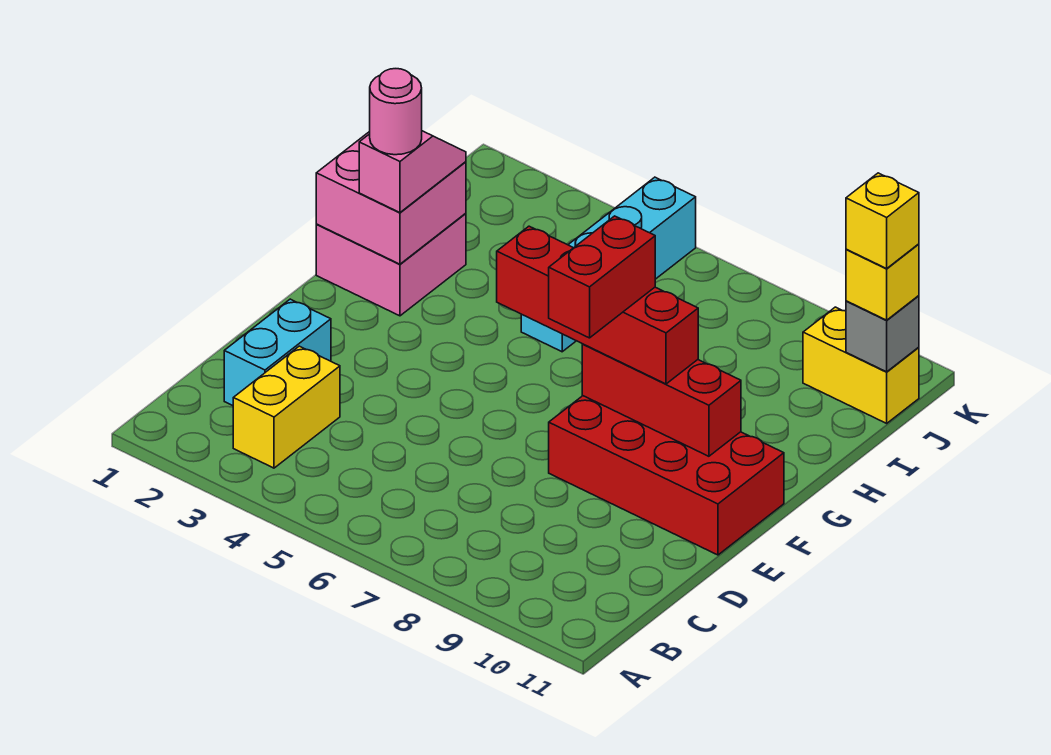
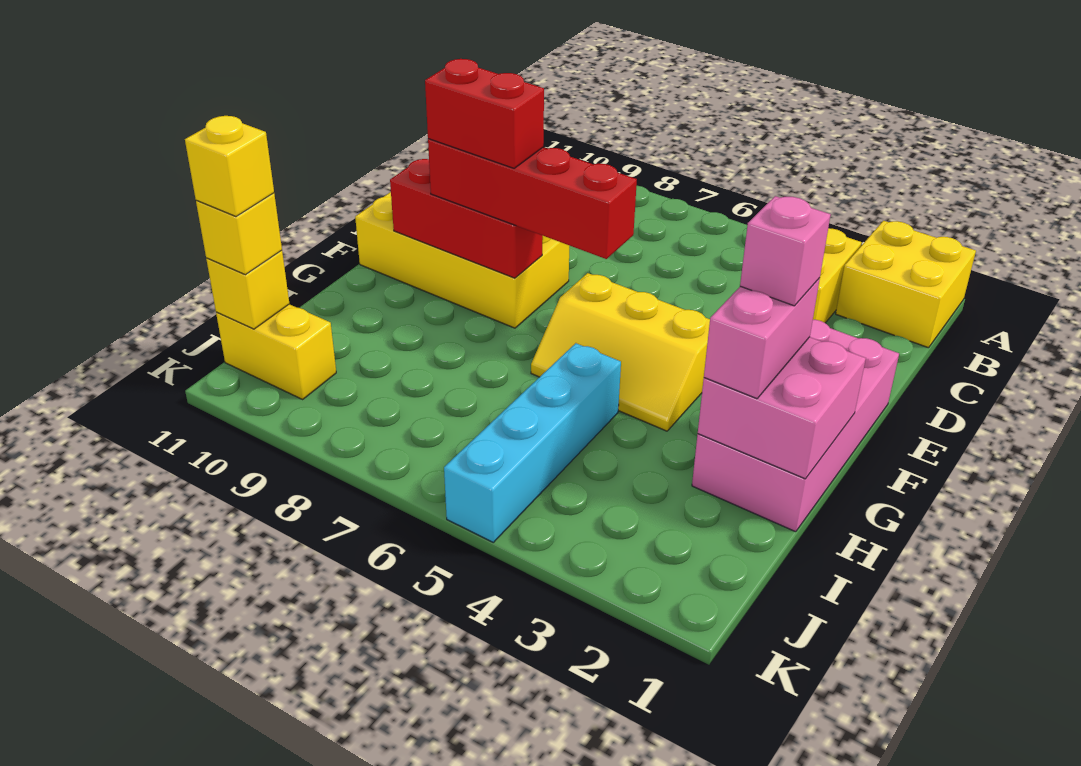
none -> yellow 2x2 brick [836,221,976,348]
cyan 1x2 brick [224,299,331,406] -> none
red 2x4 brick [549,396,784,555] -> yellow 2x4 brick [355,192,569,328]
red 1x2 brick [549,216,655,338] -> red 1x2 brick turned to [425,59,544,168]
none -> yellow 2x3 slope [531,273,710,431]
pink 2x2 brick [316,213,466,316] -> pink 2x4 brick [692,320,899,532]
pink 1x2 slope [359,131,466,213] -> pink 1x2 brick [704,278,820,399]
pink 1x1 round brick [370,69,422,155] -> pink 1x1 brick [740,196,831,306]
grey 1x1 brick [846,296,919,372] -> yellow 1x1 brick [206,250,289,329]

